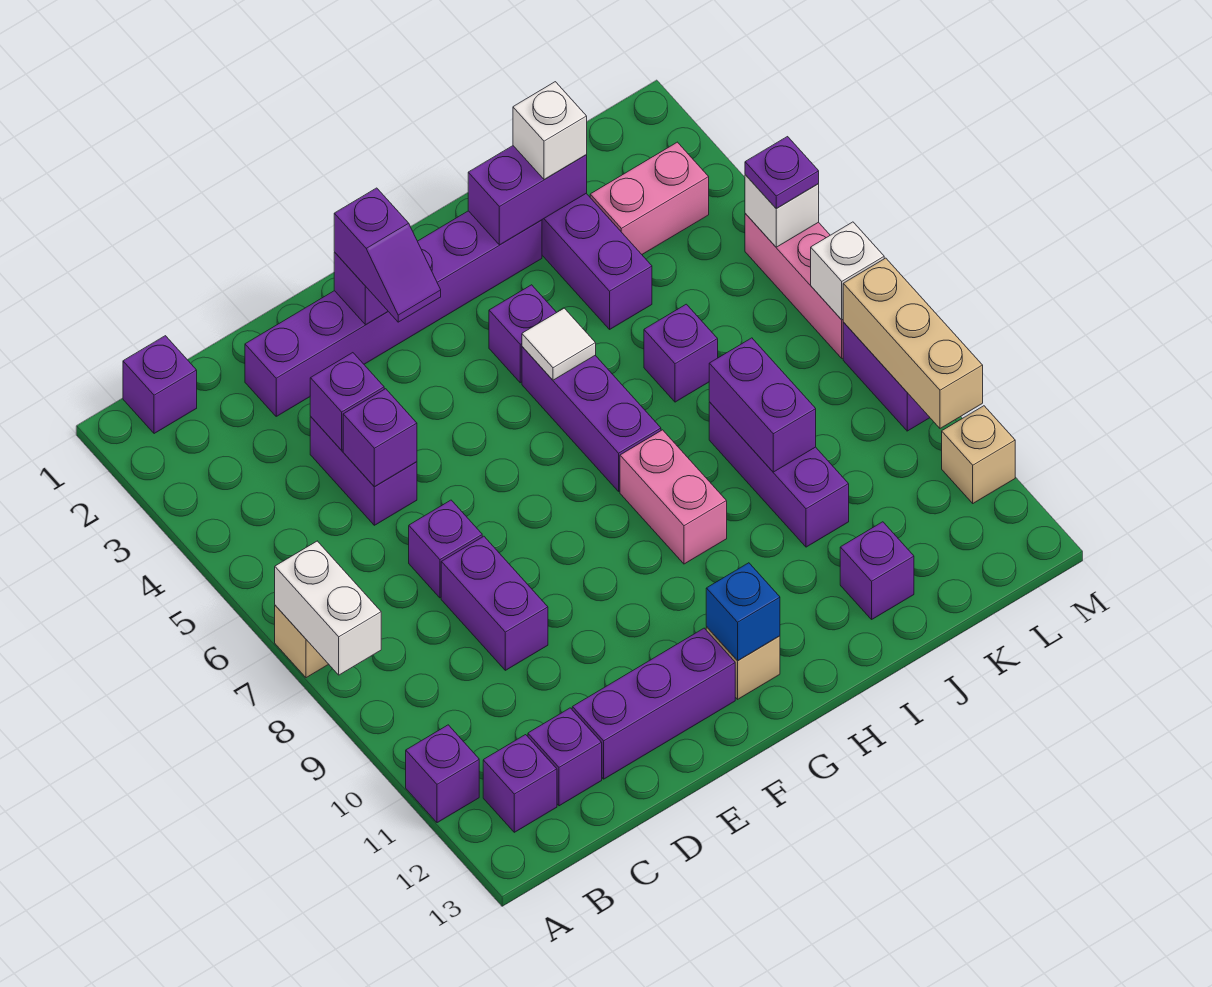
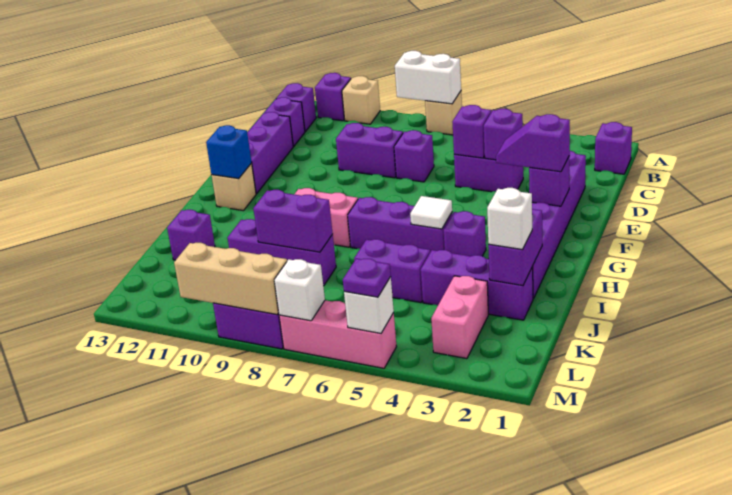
purple 1x1 brick [644,304,718,402] -> purple 1x2 brick [354,239,430,303]
tan 1x1 brick [942,406,1015,503] -> tan 1x1 brick moved to [342,76,380,124]

